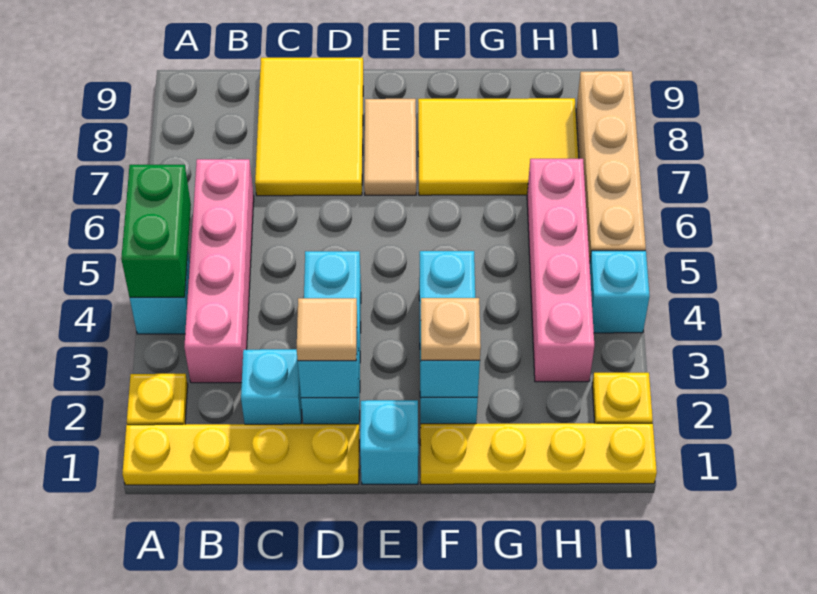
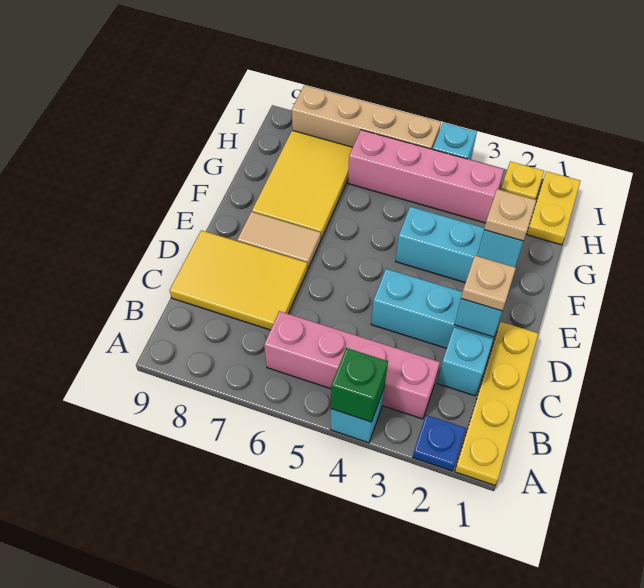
yellow 1x1 plate [127,374,188,425] -> blue 1x1 plate [413,415,466,471]
green 1x2 brick [121,165,191,297] -> green 1x1 brick [331,348,388,422]
tan 1x1 tile [297,298,357,361] -> tan 1x1 plate [461,256,516,311]
cyan 1x1 brick [360,400,418,484] -> none
yellow 1x4 plate [420,423,657,484] -> yellow 1x2 plate [527,171,580,245]

